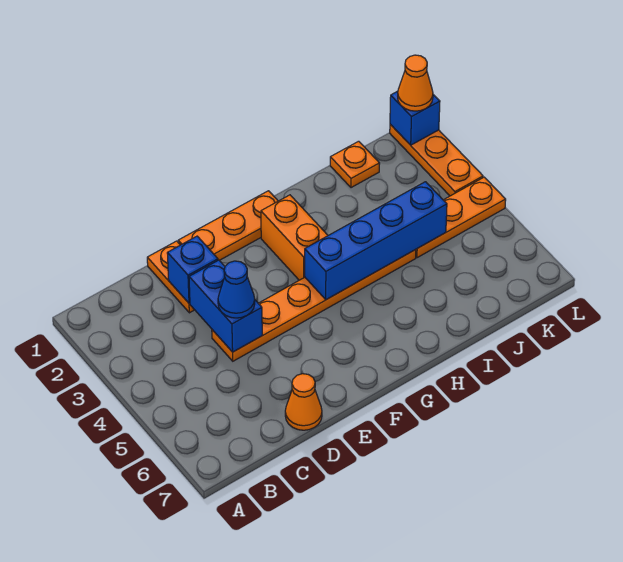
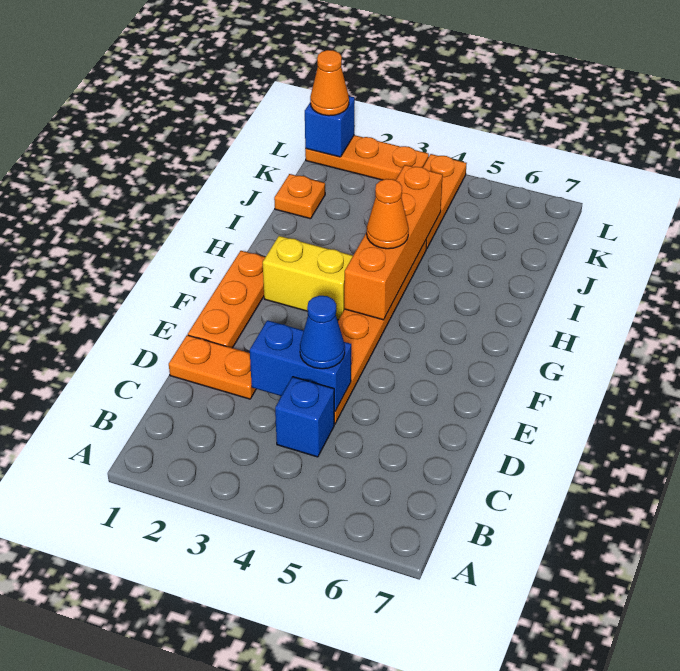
blue 1x1 brick [167,236,218,303] -> blue 1x1 brick moved to [275,377,334,457]
orange 1x1 cone [285,374,322,430] -> orange 1x1 cone moved to [367,179,409,249]
orange 1x2 brick [261,195,328,280] -> yellow 1x2 brick [263,236,353,320]
blue 1x4 brick [305,182,447,300] -> orange 1x4 brick [344,165,443,320]

